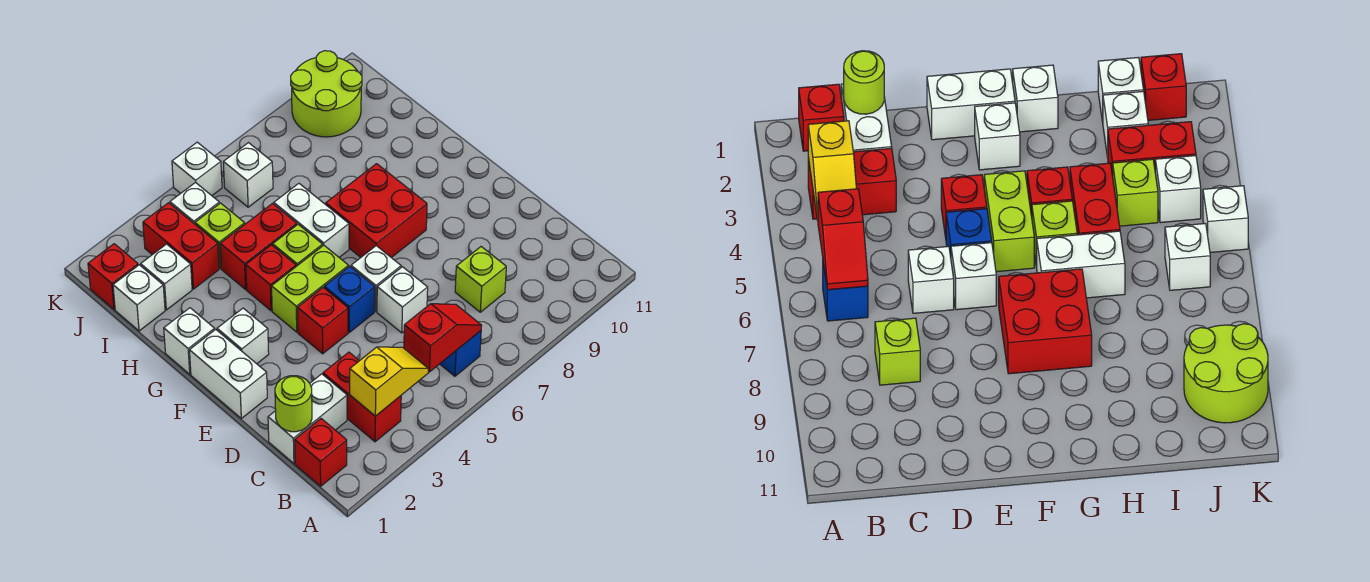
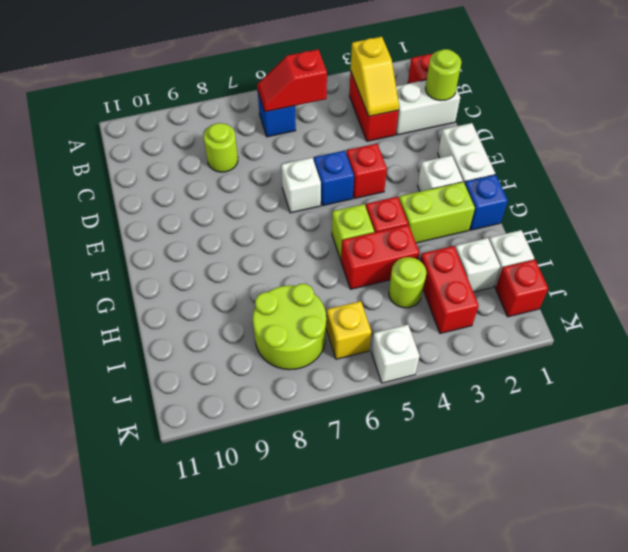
yellow 1x2 slope [350,347,428,416] -> yellow 1x2 slope turned to [351,37,399,116]
lime 1x1 brick [455,247,506,312] -> lime 1x1 round brick [204,123,238,172]
white 1x1 brick [377,267,428,333] -> none
lime 1x2 brick [272,245,349,332] -> lime 1x2 brick moved to [399,182,475,243]
red 2x2 brick [326,164,427,258] -> none
white 1x1 brick [164,308,215,374] -> blue 1x1 brick [465,175,508,230]
white 1x2 brick [274,183,349,257] -> none
lime 1x1 brick [195,203,245,268] -> lime 1x1 round brick [389,257,426,308]
white 1x1 brick [170,182,219,224] -> none
white 1x1 brick [223,143,273,207] -> yellow 1x1 brick [326,301,371,359]
lime 2x2 round brick [291,51,362,137] -> lime 2x2 round brick moved to [253,284,326,370]

